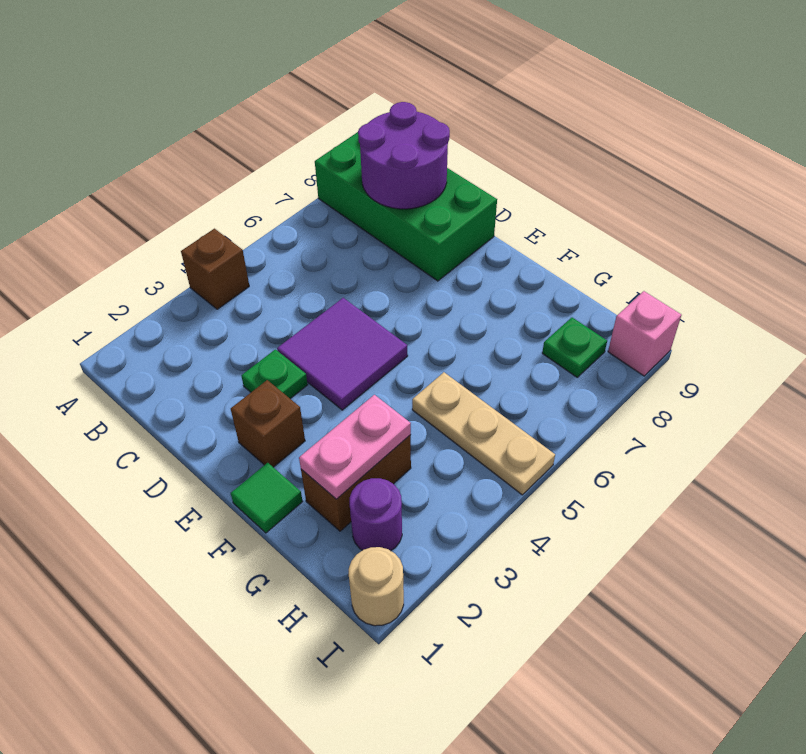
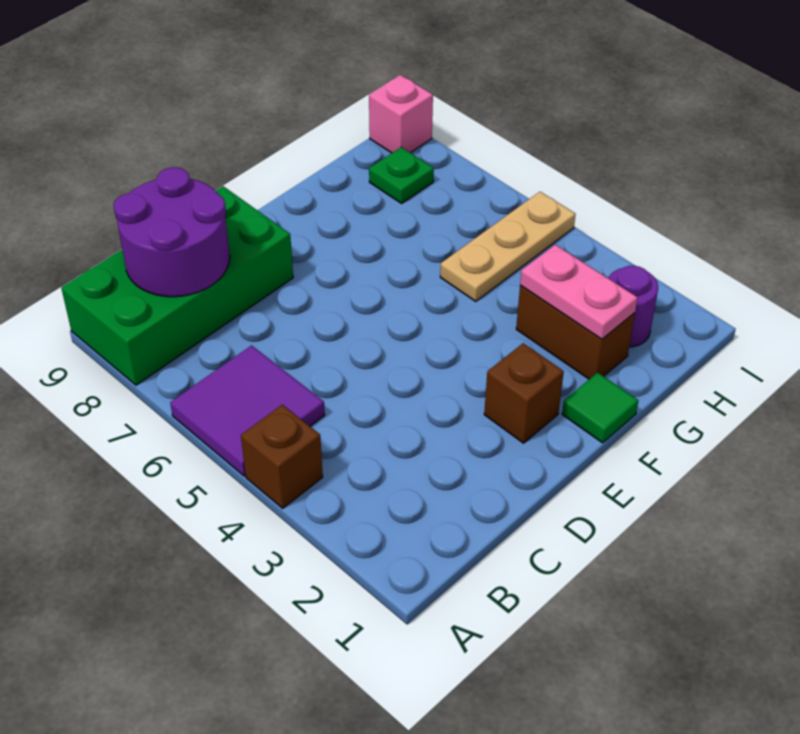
green 1x1 plate [241,349,308,399] -> none
purple 2x2 tile [277,298,408,410] -> purple 2x2 tile moved to [170,346,325,476]
tan 1x1 round brick [349,547,404,626] -> none

